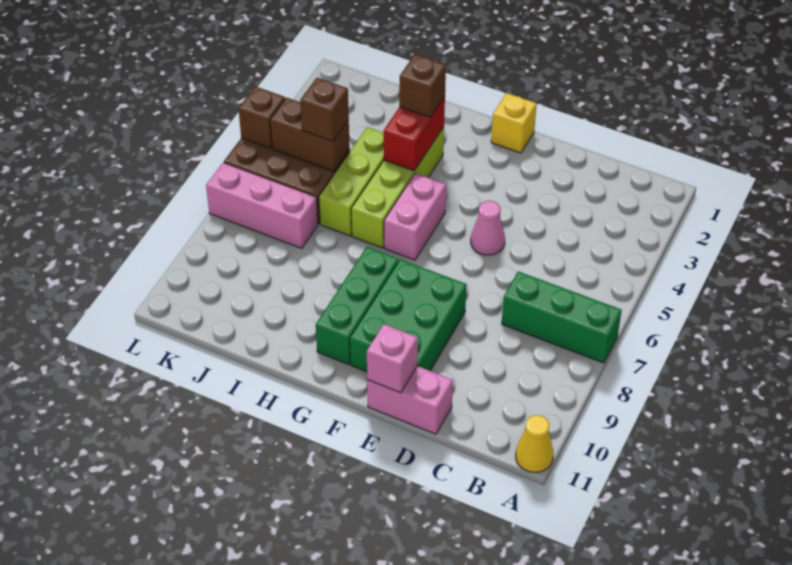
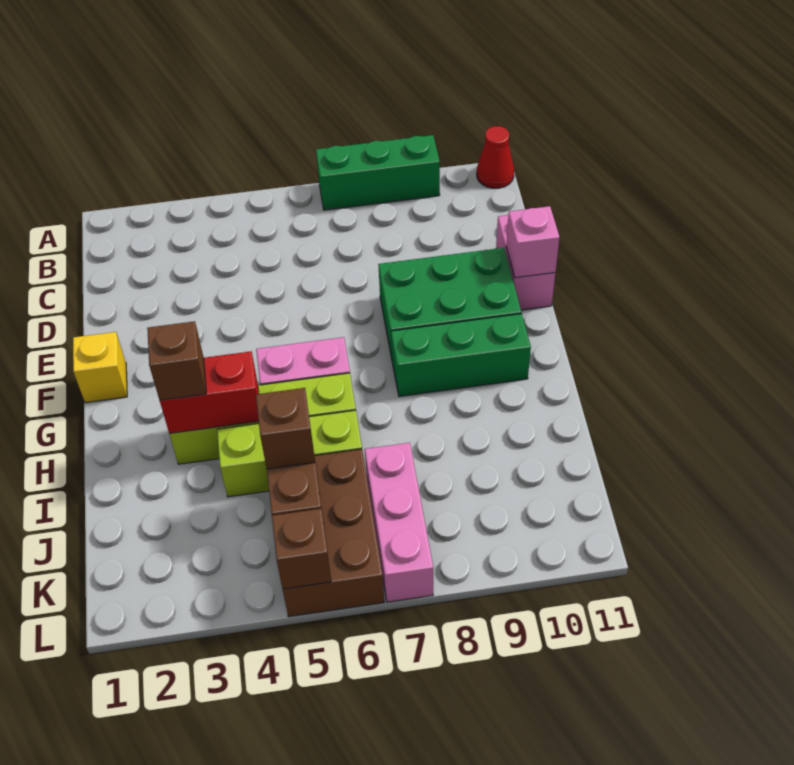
green 1x3 brick [502,272,622,363] -> green 1x3 brick turned to [316,135,440,210]
yellow 1x1 cone [516,415,554,472] -> red 1x1 cone [477,126,514,188]
pink 1x1 cone [471,201,505,255] -> none

